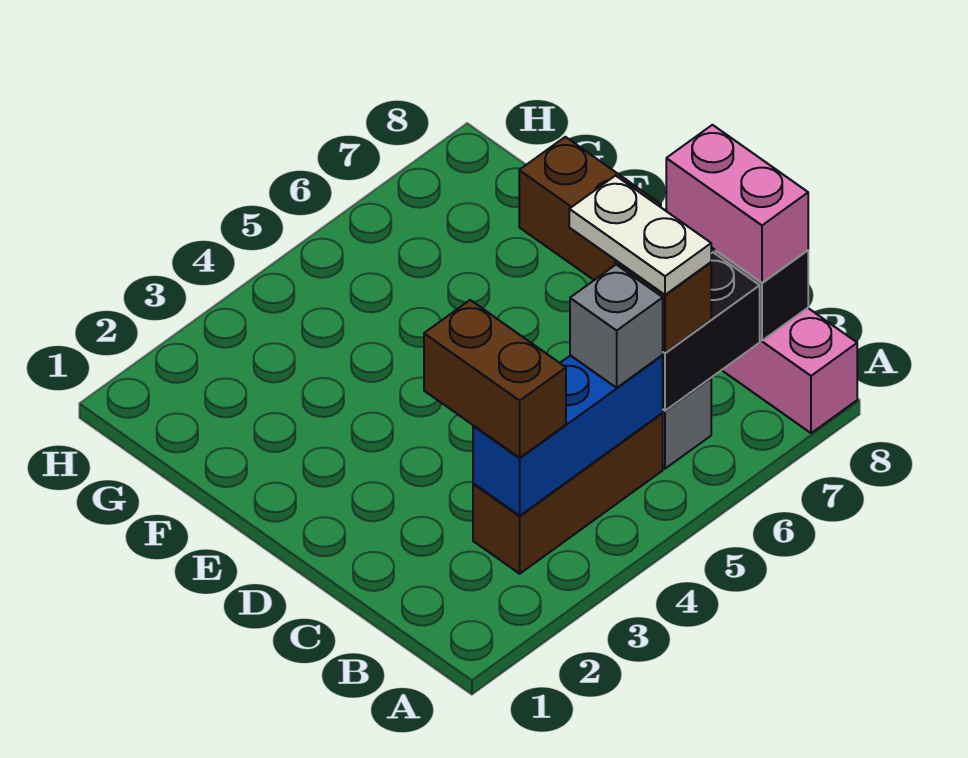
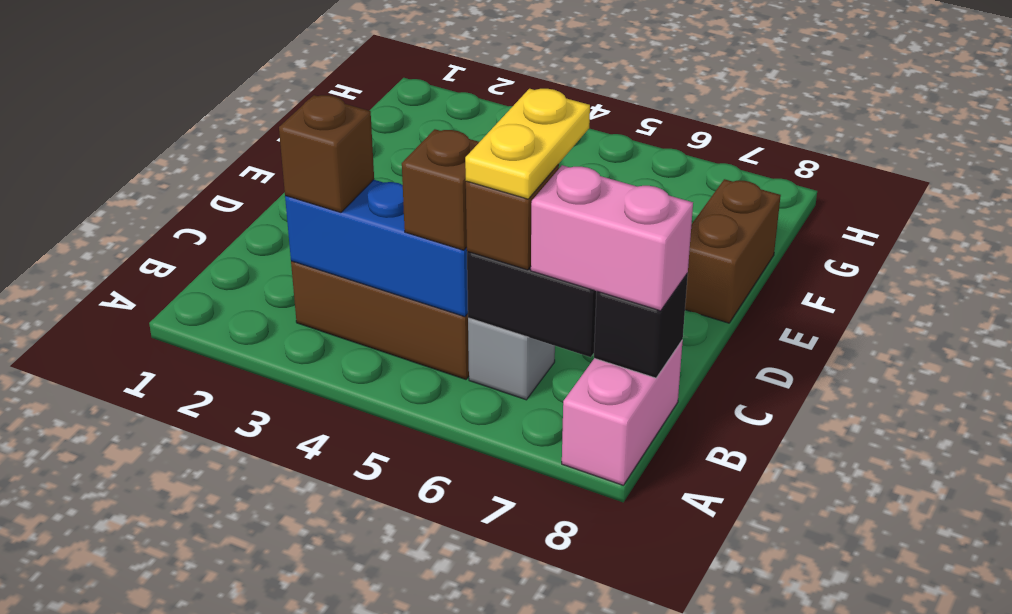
brown 1x2 brick [424,300,566,458] -> brown 1x1 brick [279,95,374,213]
grey 1x1 brick [570,265,663,388] -> brown 1x1 brick [402,129,479,250]
white 1x2 plate [569,176,711,295] -> yellow 1x2 plate [465,89,590,199]
pink 1x2 brick [666,125,808,283] -> pink 1x2 brick turned to [531,165,693,311]

